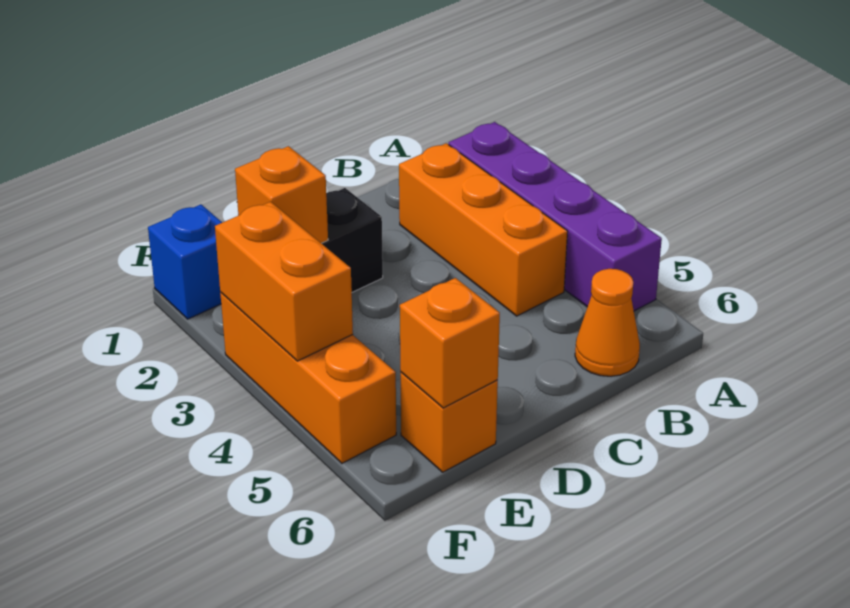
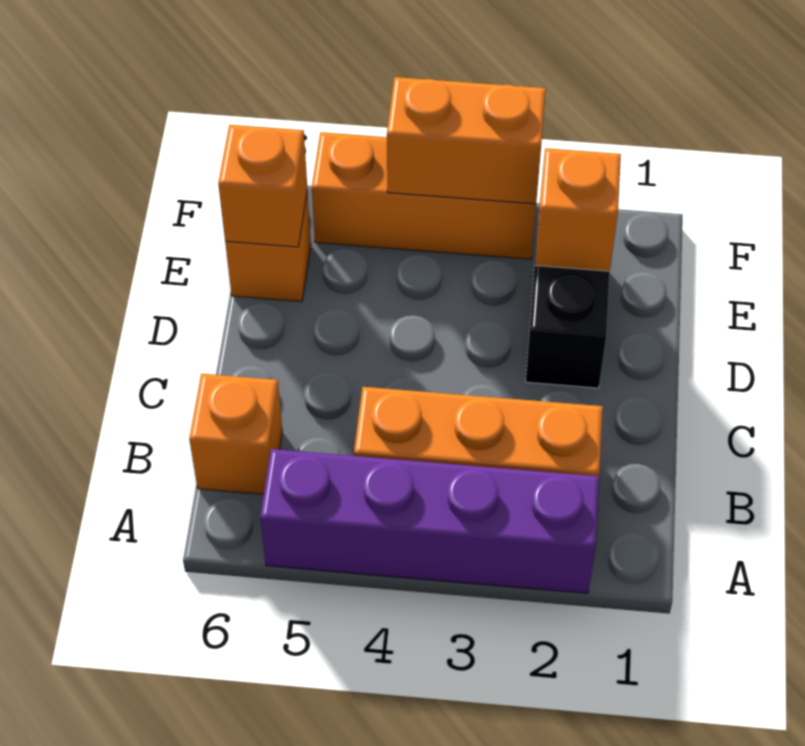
orange 1x1 cone [575,269,640,376] -> orange 1x1 brick [189,374,282,494]
blue 1x1 brick [148,204,222,319] -> none

